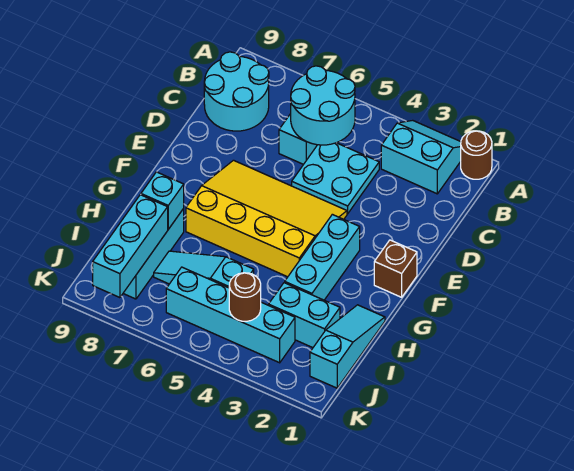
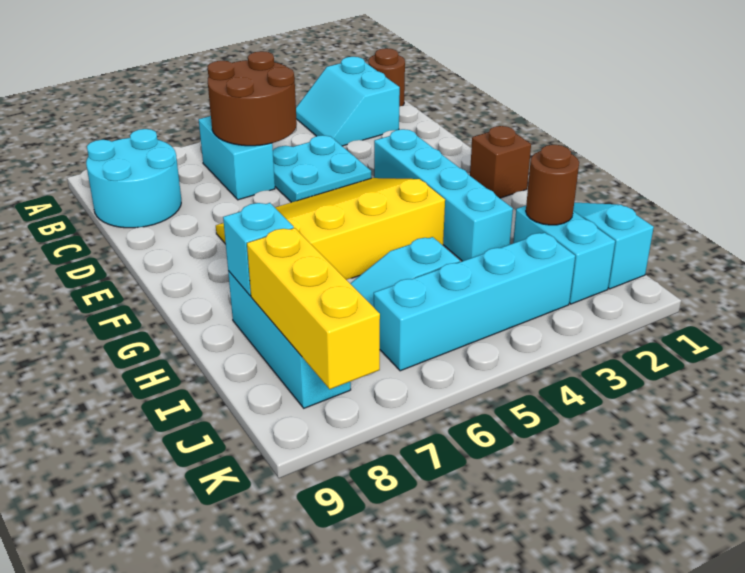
cyan 2x2 slope [381,120,461,194] -> cyan 2x2 slope turned to [296,57,400,146]
cyan 2x2 round brick [291,66,355,145] -> brown 2x2 round brick [207,51,297,146]
cyan 1x3 brick [285,214,360,300] -> cyan 1x4 brick [374,129,513,261]
cyan 1x2 brick [269,283,340,348] -> cyan 1x2 brick turned to [513,206,615,304]
cyan 1x3 brick [93,195,168,298] -> yellow 1x3 brick [247,228,380,389]
brown 1x1 round brick [229,273,261,321] -> brown 1x1 round brick moved to [526,145,579,225]

